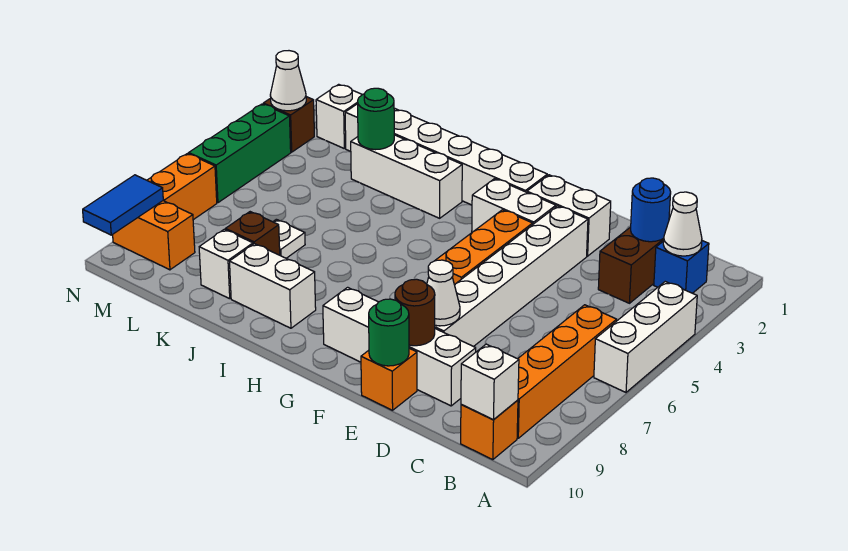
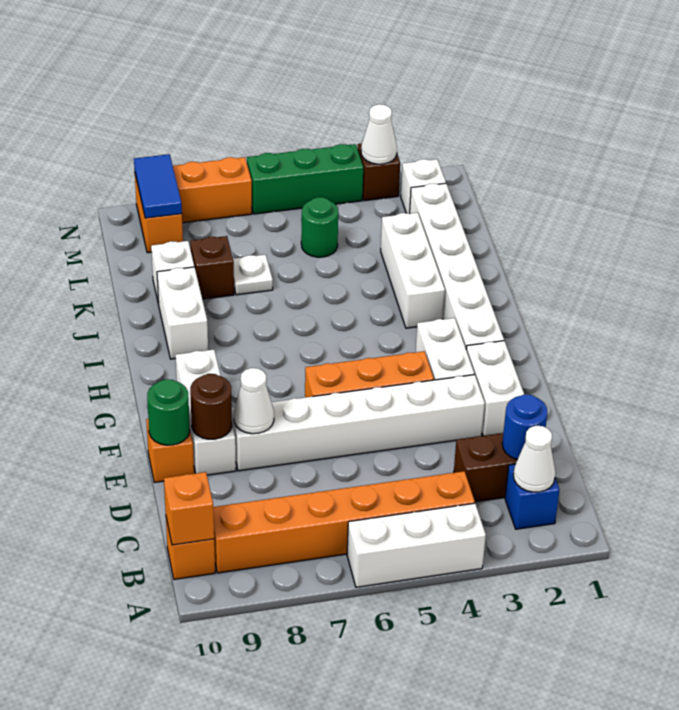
orange 1x4 brick [517,305,617,438] -> orange 1x6 brick [213,471,475,573]
white 1x1 brick [461,344,519,420] -> orange 1x1 brick [164,472,214,545]
white 1x4 brick [323,287,476,406] -> white 1x3 brick [175,350,236,475]
green 1x1 round brick [358,88,394,150] -> green 1x1 round brick moved to [301,197,338,257]
blue 1x2 tile [83,175,163,235] -> blue 1x2 tile turned to [134,154,182,218]

